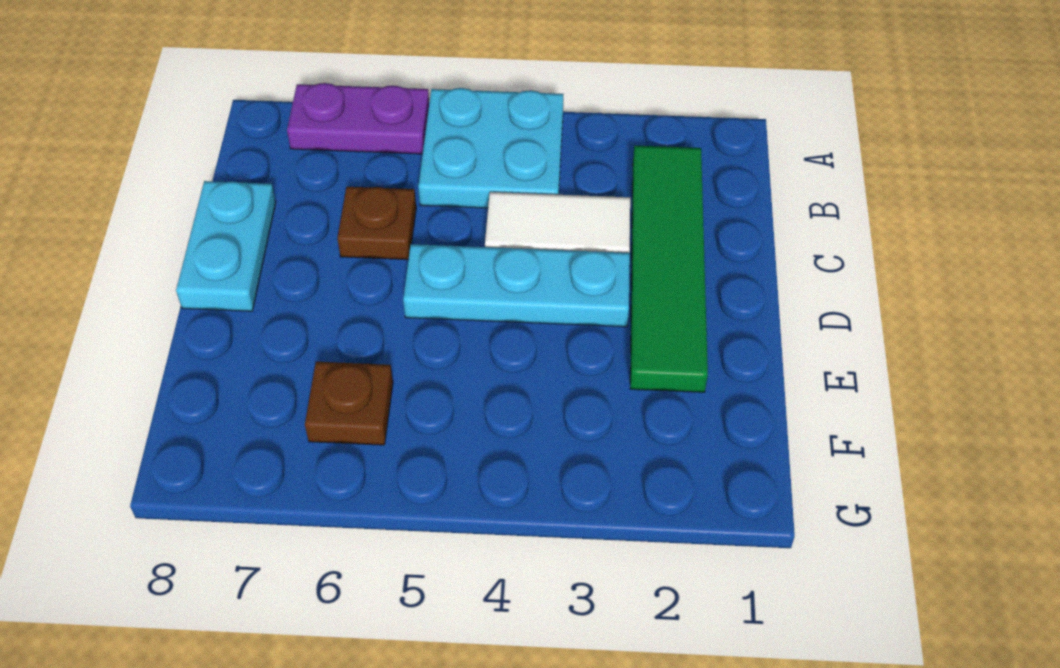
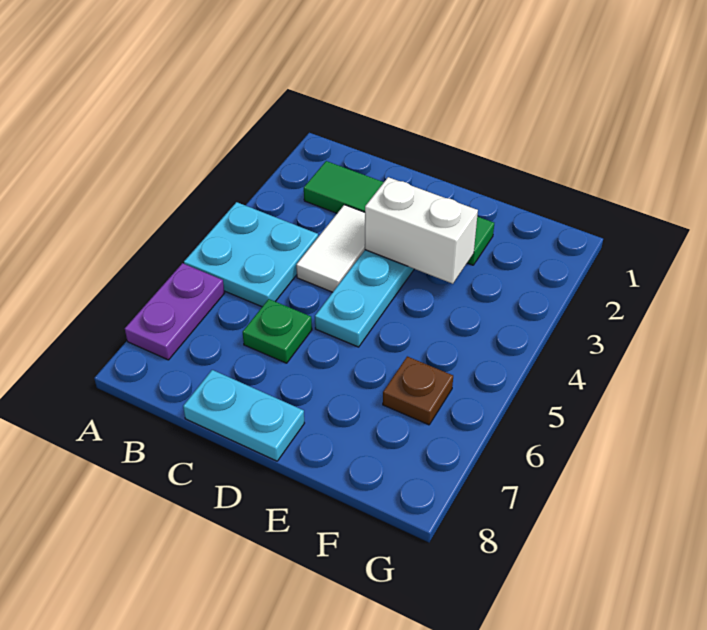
brown 1x1 plate [337,187,416,260] -> green 1x1 plate [243,299,312,363]
none -> white 1x2 brick [365,177,478,284]

